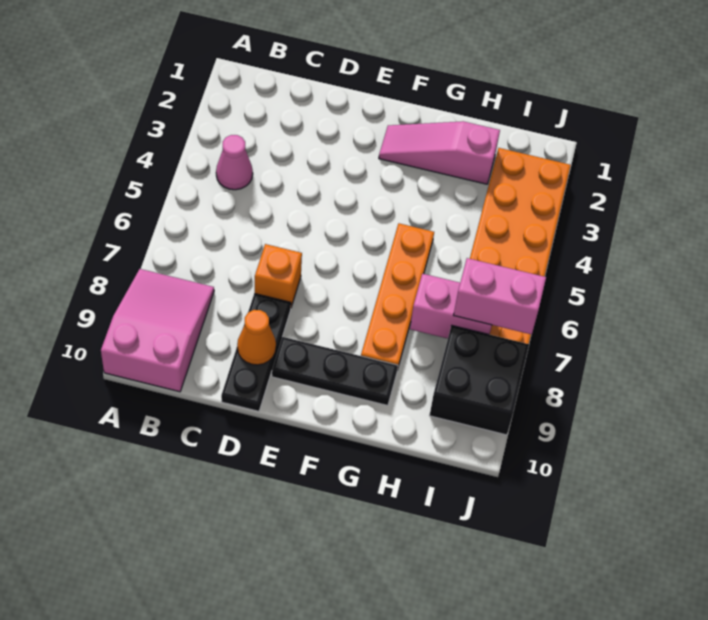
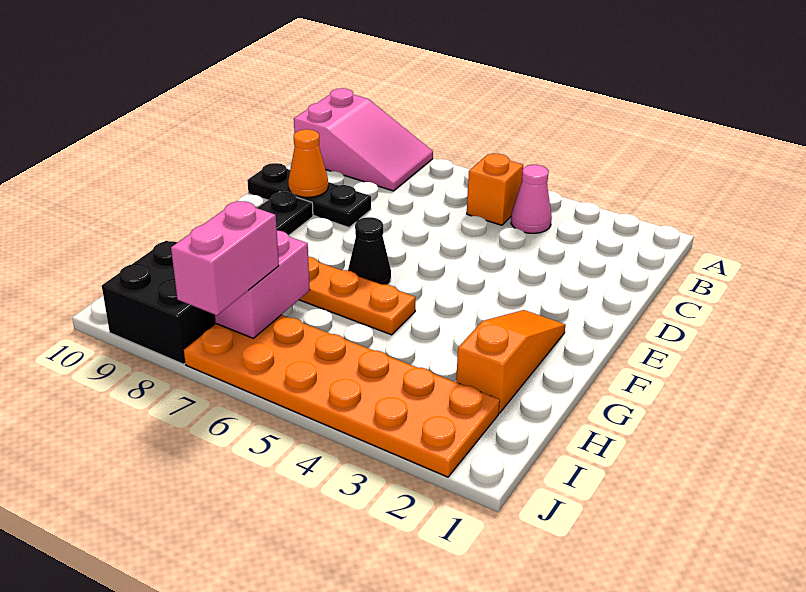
orange 1x1 brick [255,244,302,307] -> orange 1x1 brick moved to [467,154,523,225]
pink 1x3 slope [379,121,500,184] -> orange 1x3 slope [456,310,565,413]
none -> black 1x1 cone [348,217,391,285]

